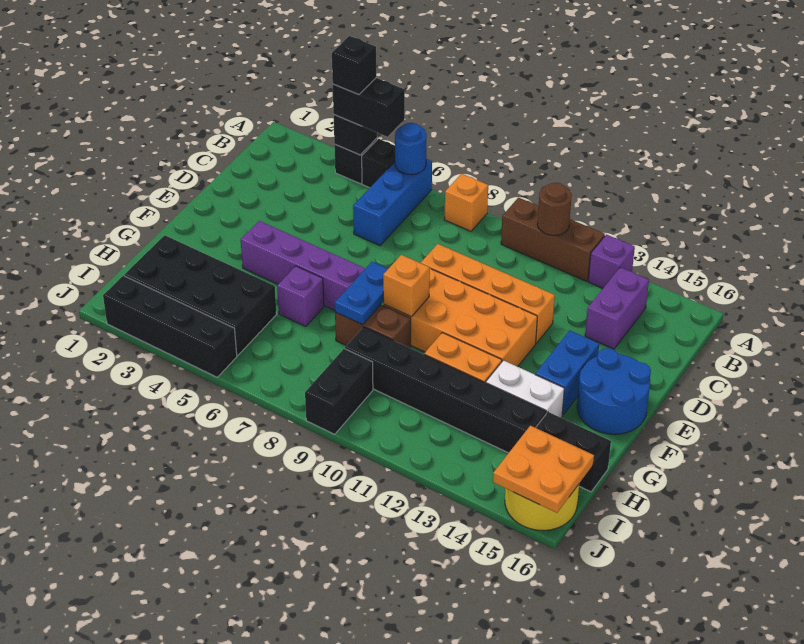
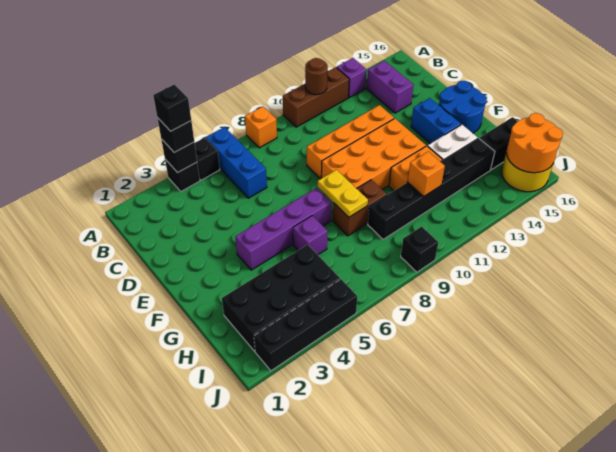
black 1x2 brick [333,78,405,137] -> black 1x1 brick [157,118,194,153]
blue 1x1 round brick [395,123,427,175] -> none
blue 1x2 plate [335,262,388,325] -> yellow 1x2 plate [318,170,368,217]
orange 1x1 brick [383,255,430,317] -> orange 1x1 brick moved to [408,151,445,197]
black 1x2 brick [305,349,373,434] -> black 1x1 brick [401,226,438,272]
orange 2x2 plate [493,426,594,513] -> orange 2x2 round brick [507,113,563,173]

